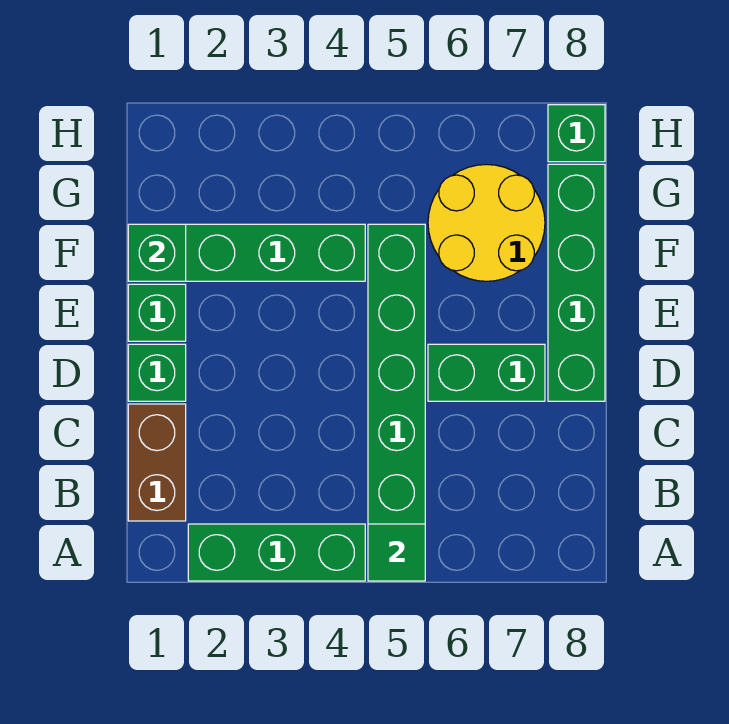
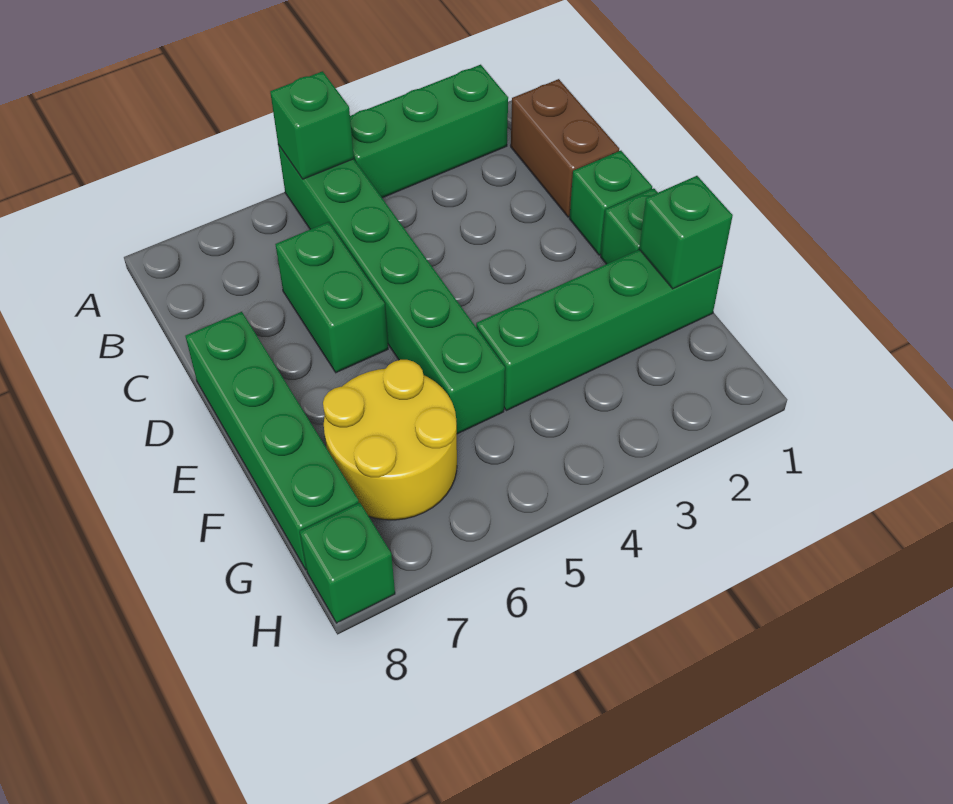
green 1x1 tile [368,524,425,581] -> green 1x1 brick [270,71,354,179]
green 1x2 brick [428,344,545,401] -> green 1x2 brick turned to [275,222,388,373]

